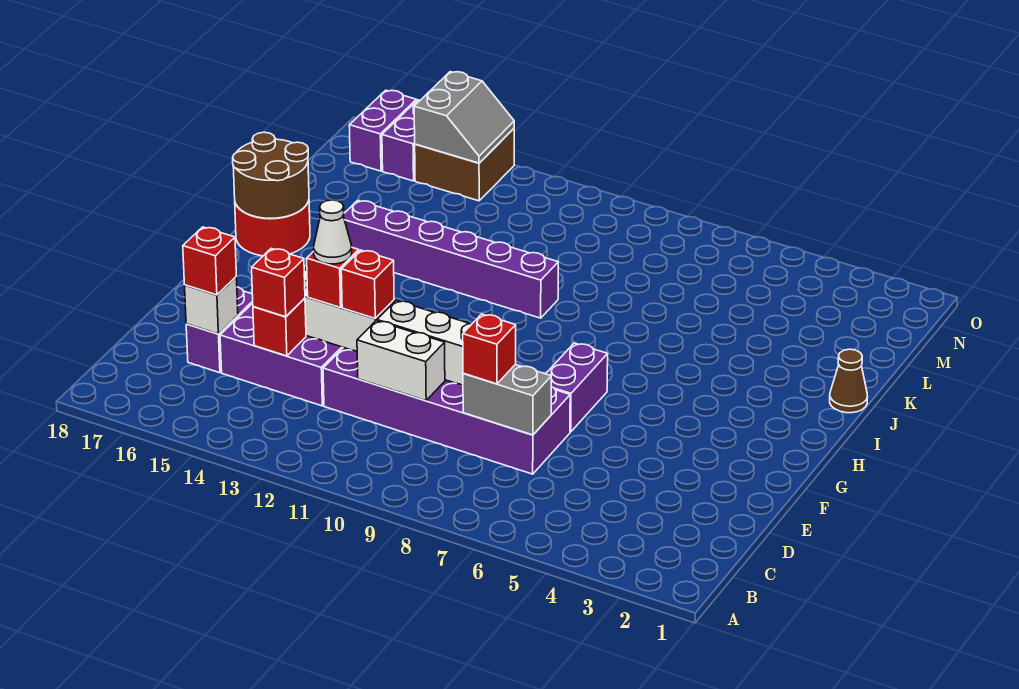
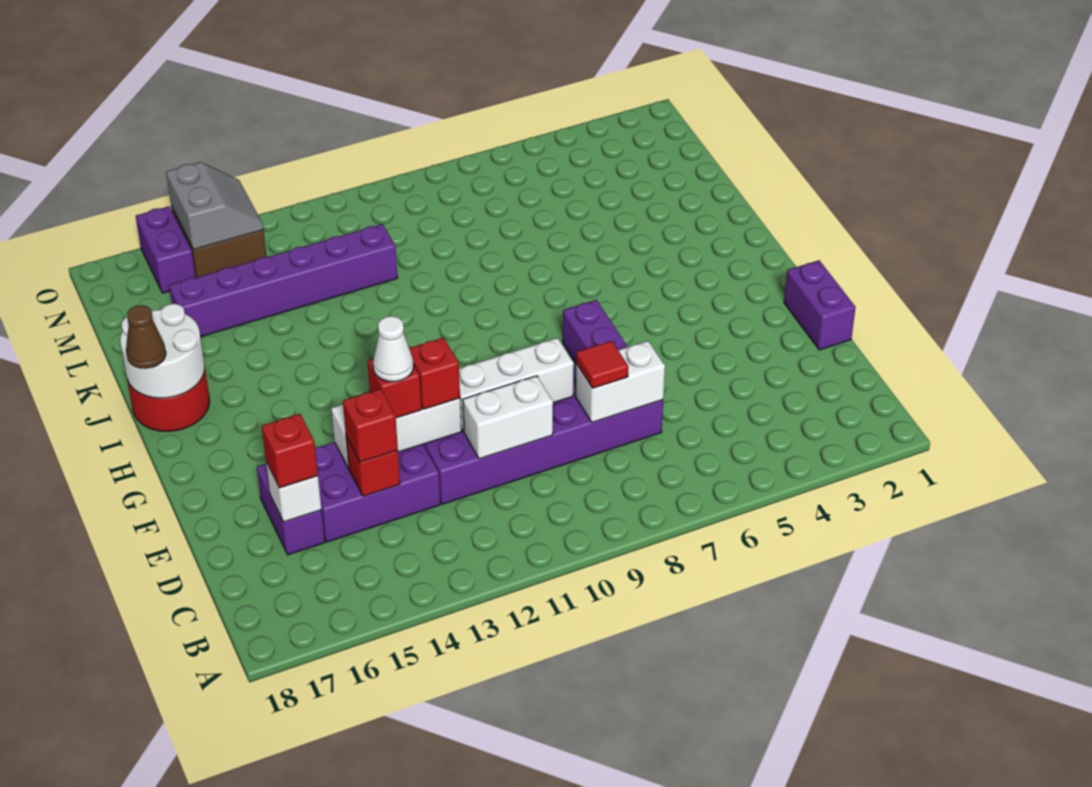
grey 1x2 brick [463,365,551,435] -> white 1x2 brick [576,341,665,422]
red 1x1 brick [463,314,516,384] -> red 1x1 tile [576,341,628,388]
brown 2x2 round brick [233,132,309,218] -> white 2x2 round brick [120,304,205,398]
brown 1x1 cone [830,349,867,413] -> brown 1x1 cone moved to [126,305,166,369]
purple 1x6 brick [343,200,558,318] -> purple 1x6 brick moved to [169,224,397,337]
purple 1x2 brick [349,90,416,171] -> purple 1x2 brick moved to [784,260,856,350]

